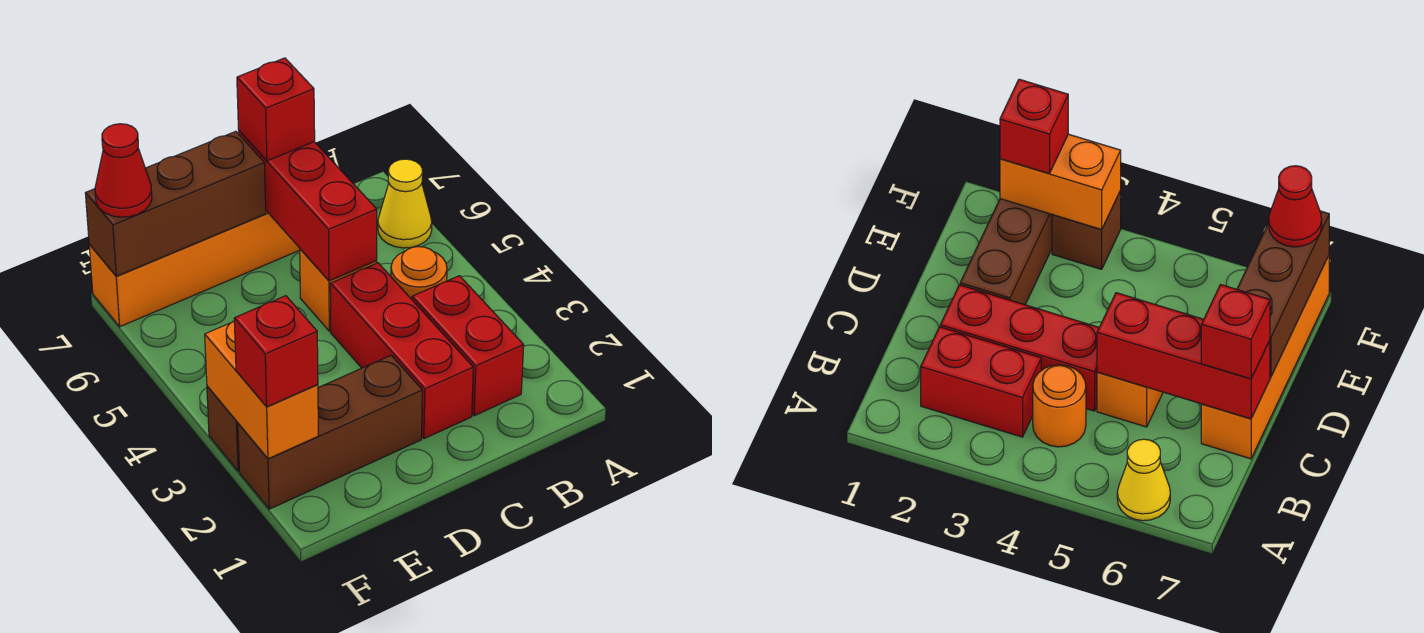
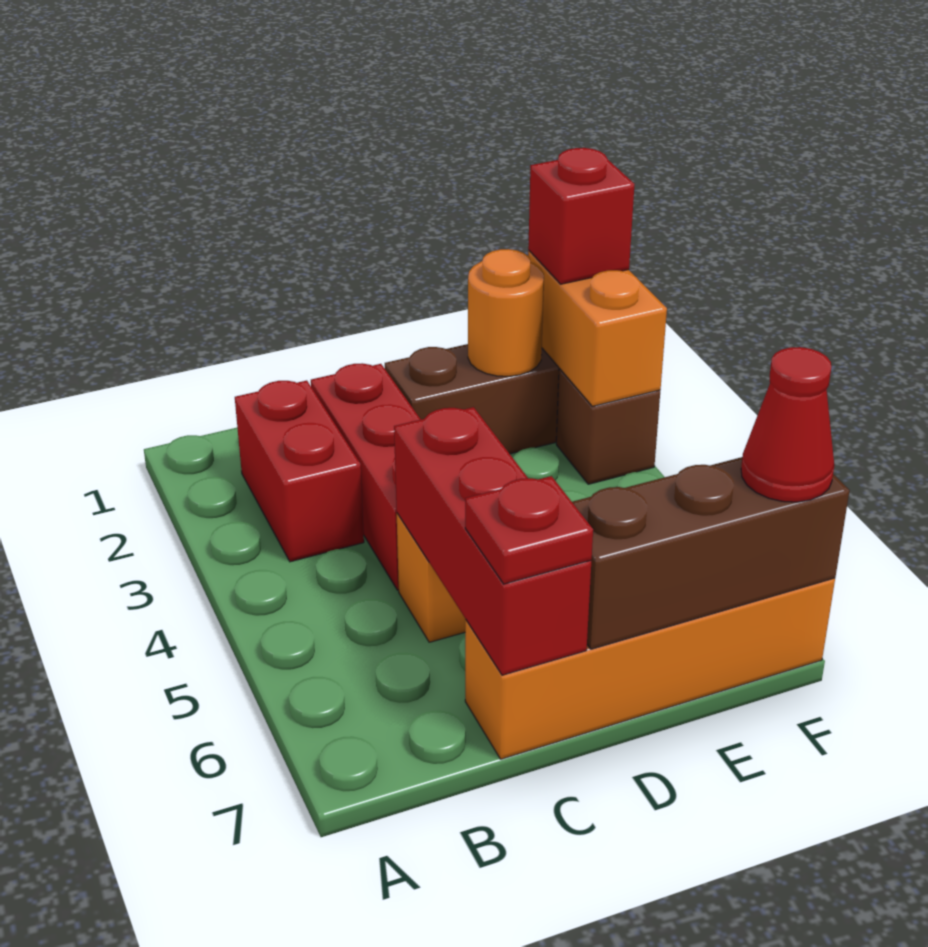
yellow 1x1 cone [378,159,432,248] -> none
orange 1x1 round brick [391,247,447,299] -> orange 1x1 round brick moved to [468,249,544,376]
red 1x1 brick [237,58,315,161] -> red 1x1 plate [465,476,593,584]

